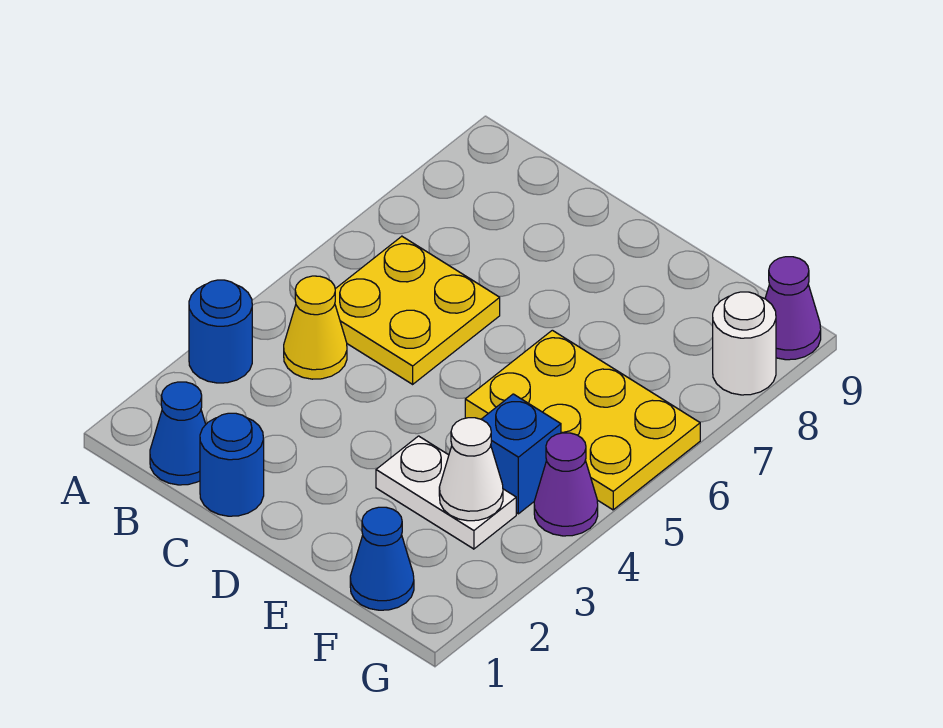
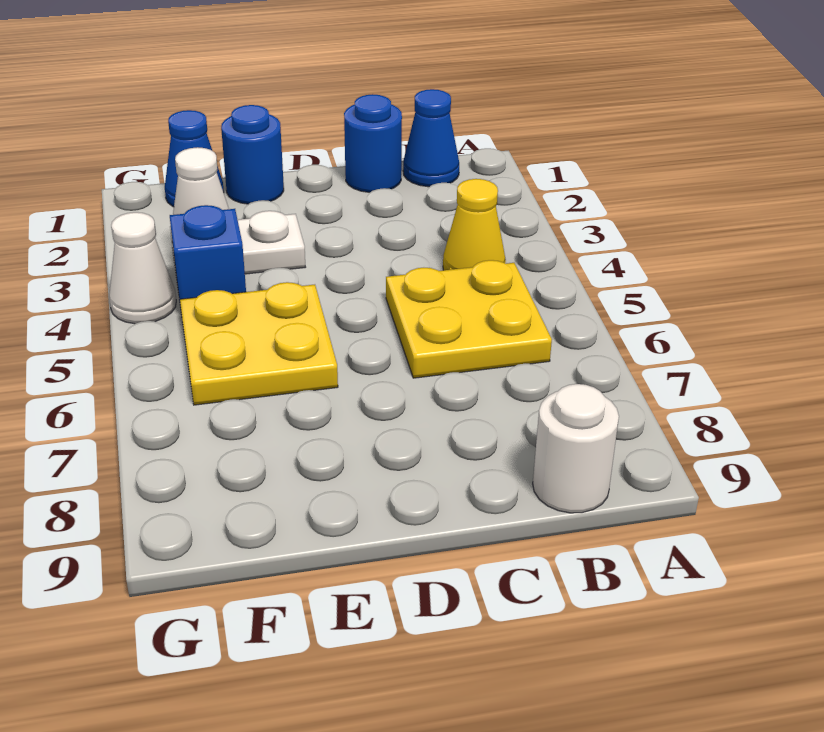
blue 1x1 round brick [189,280,252,383] -> blue 1x1 round brick moved to [221,105,284,204]
yellow 2x3 plate [465,330,700,510] -> yellow 2x2 plate [180,282,338,405]
purple 1x1 cone [534,433,598,536] -> white 1x1 cone [109,212,176,324]
white 1x1 round brick [713,292,776,395] -> white 1x1 round brick moved to [533,384,619,513]
purple 1x1 cone [765,257,821,360] -> none

